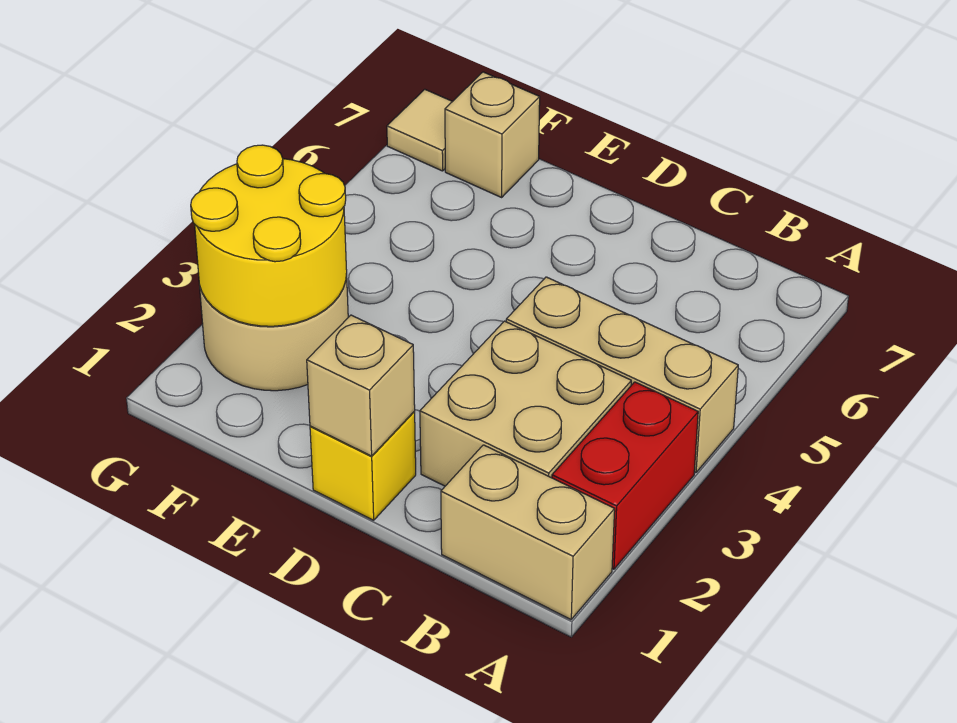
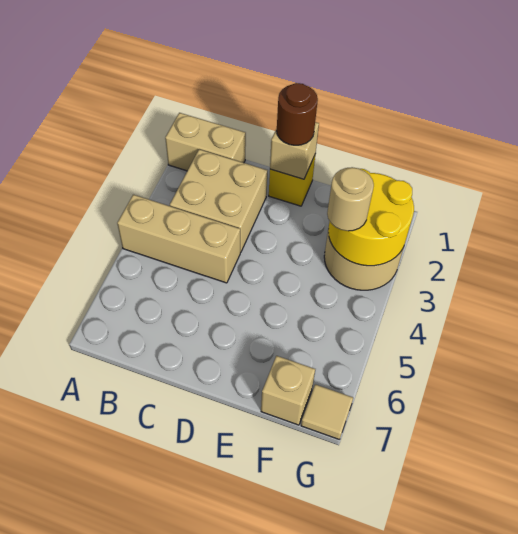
red 1x2 brick [552,382,698,569] -> none
none -> brown 1x1 round brick [277,83,318,145]
none -> tan 1x1 round brick [327,167,374,231]

